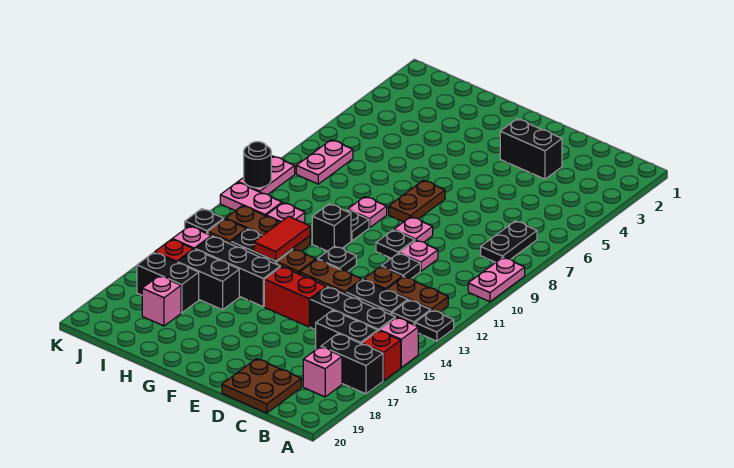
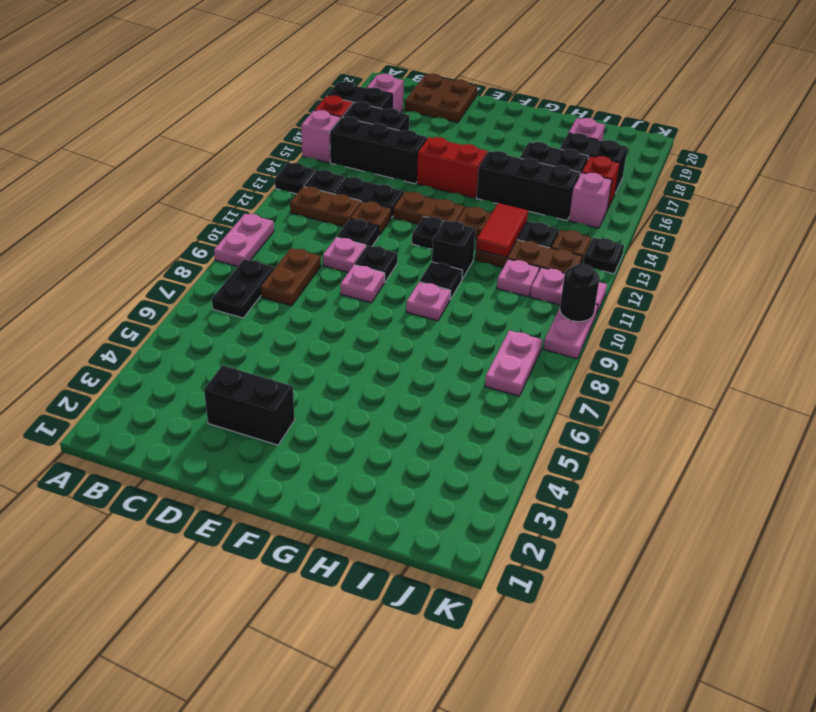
brown 1x2 plate [389,180,445,222] -> brown 1x2 plate moved to [261,248,321,306]

